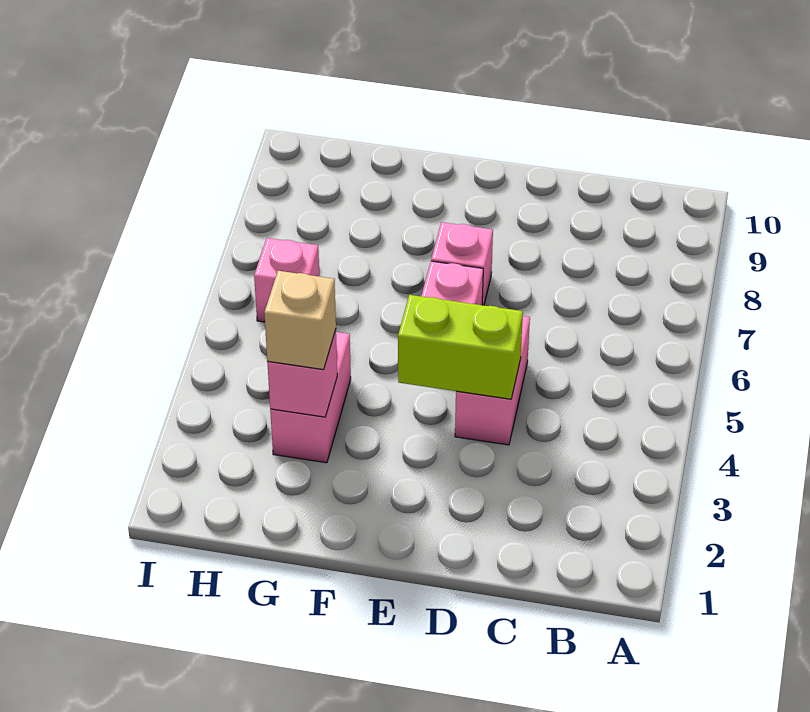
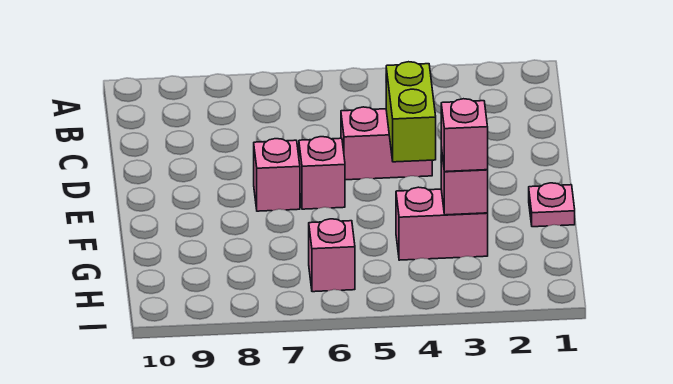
none -> pink 1x1 plate [529,183,575,227]
tan 1x1 brick [264,271,336,370] -> pink 1x1 brick [441,99,488,172]

